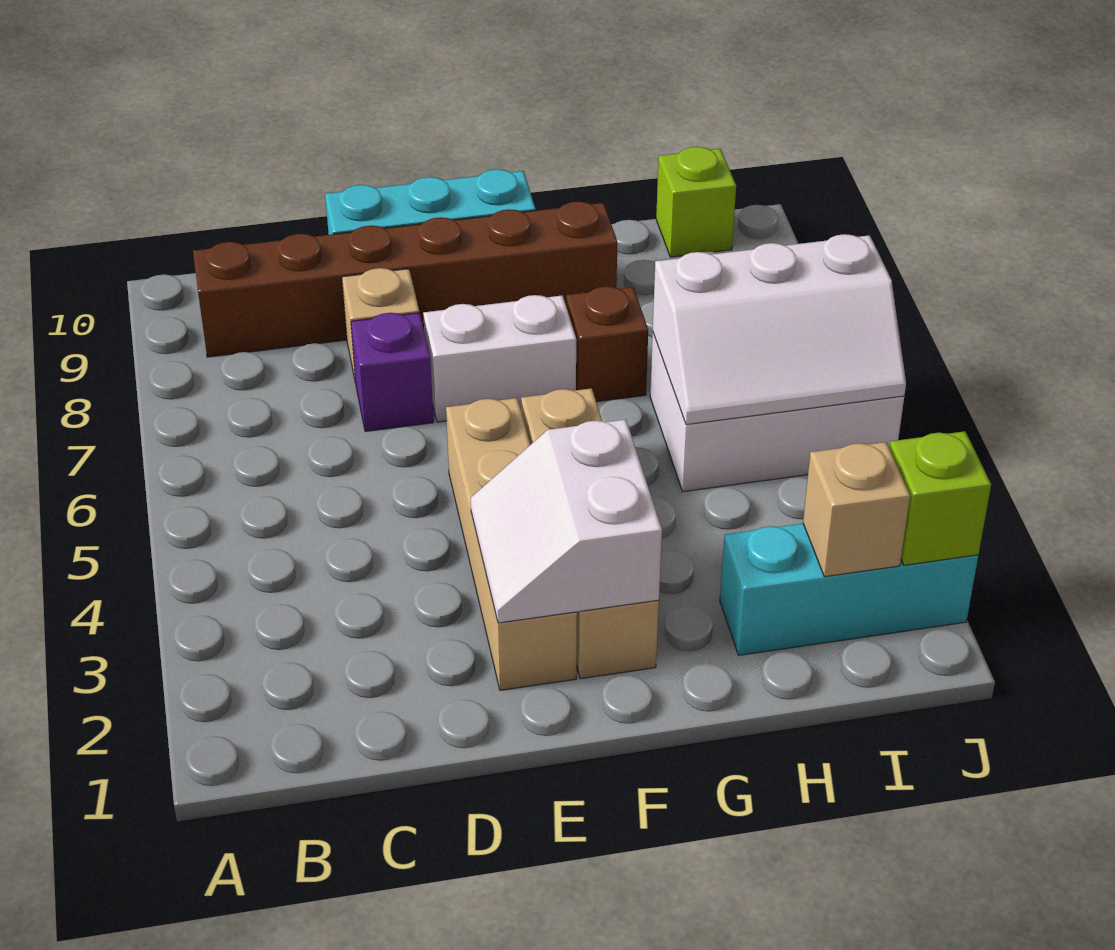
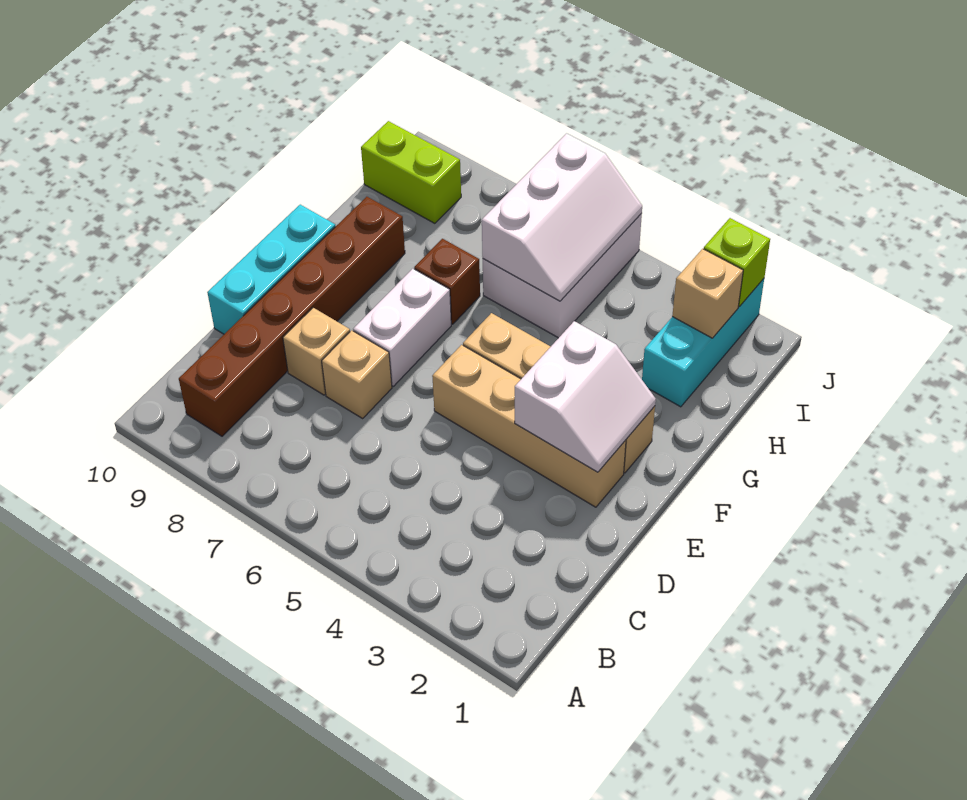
purple 1x1 brick [351,313,434,432] -> tan 1x1 brick [322,330,392,418]
white 2x2 slope [471,419,662,623] -> white 2x2 slope turned to [515,321,656,472]
lime 1x1 brick [656,147,736,257] -> lime 1x2 brick [361,121,461,223]

